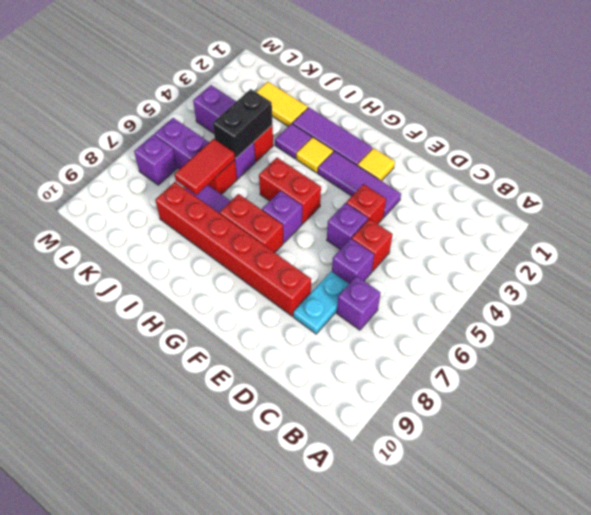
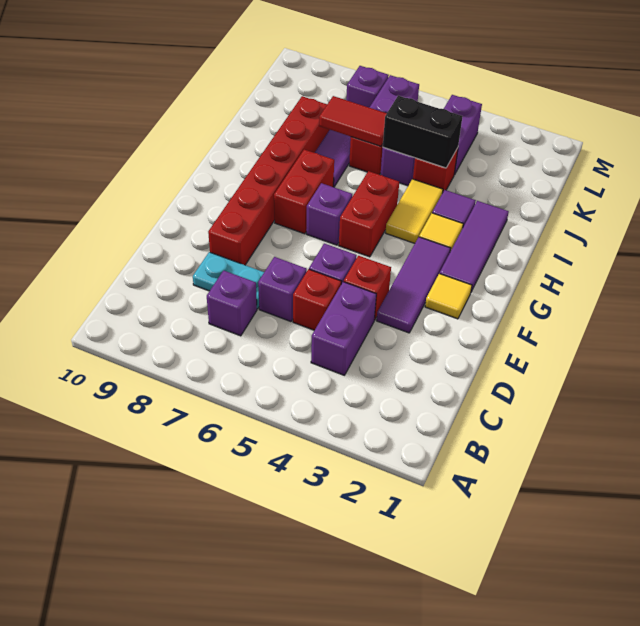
none -> purple 1x2 brick [311,282,376,375]
yellow 1x2 tile [256,82,308,126] -> yellow 1x2 tile moved to [385,179,443,243]

